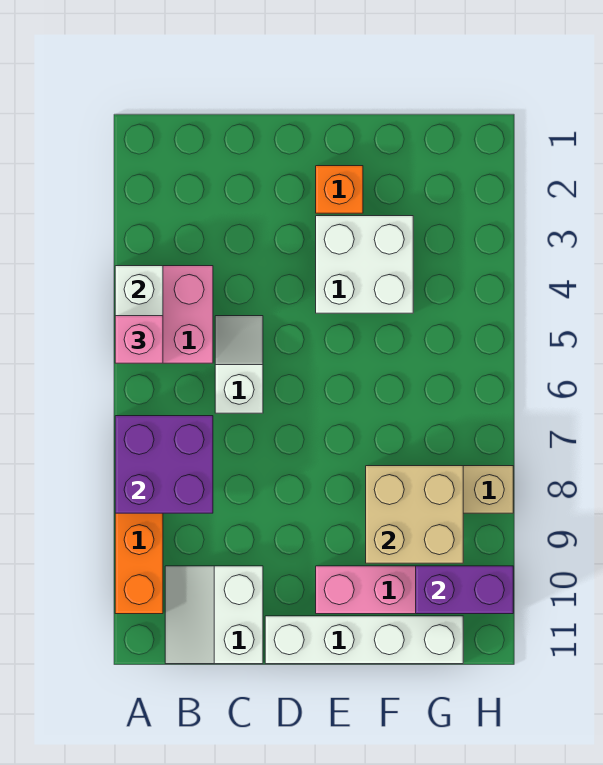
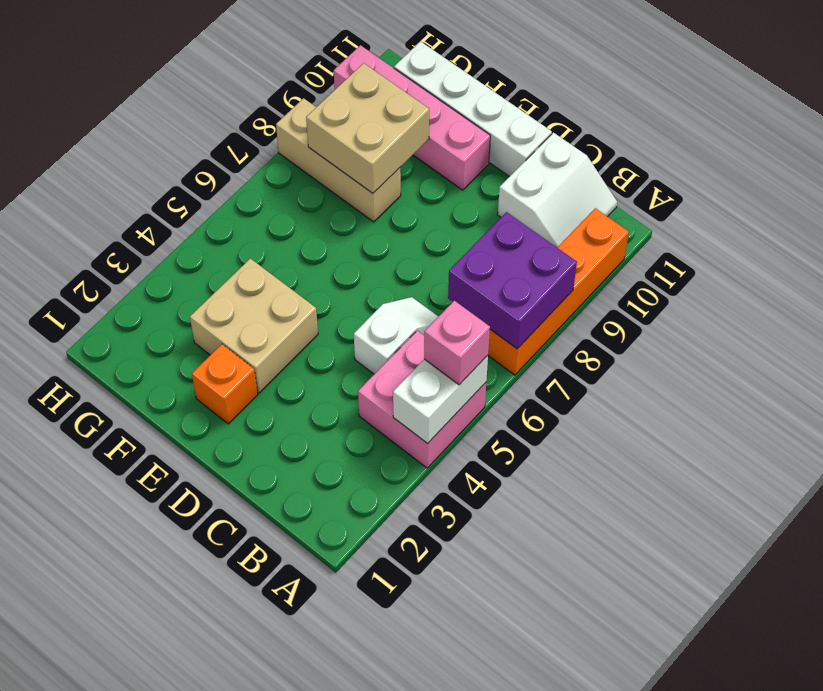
white 1x2 slope [215,316,263,413] -> white 1x2 slope turned to [354,297,438,374]
white 2x2 brick [316,216,413,313] -> tan 2x2 brick [190,258,318,393]
purple 1x2 brick [416,566,513,614] -> none

